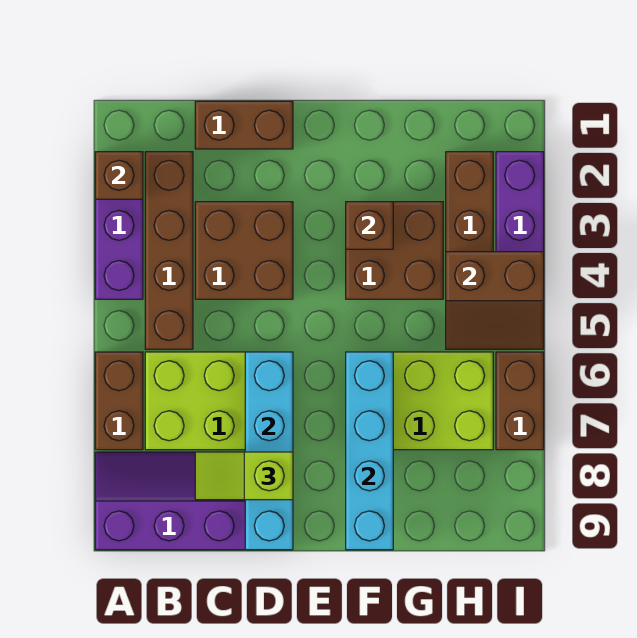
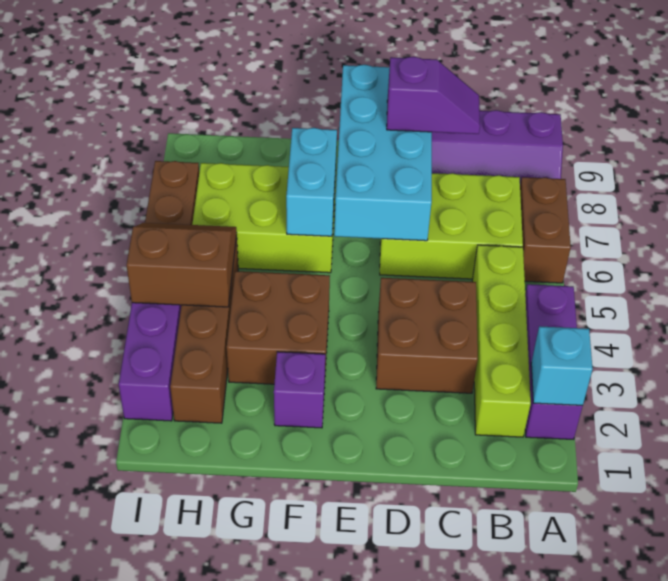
brown 1x1 brick [95,152,143,199] -> cyan 1x1 brick [531,326,593,406]
brown 1x4 brick [145,152,193,349] -> lime 1x4 brick [472,245,531,437]
brown 1x2 brick [195,101,293,149] -> none
lime 1x2 slope [195,452,293,500] -> purple 1x2 slope [387,57,480,134]
cyan 1x4 brick [245,352,293,550] -> cyan 2x4 brick [334,65,432,241]
none -> purple 1x1 brick [274,352,325,428]
brown 1x1 brick [346,202,393,249] -> none
cyan 1x4 brick [346,352,393,550] -> cyan 1x2 brick [286,128,337,236]

